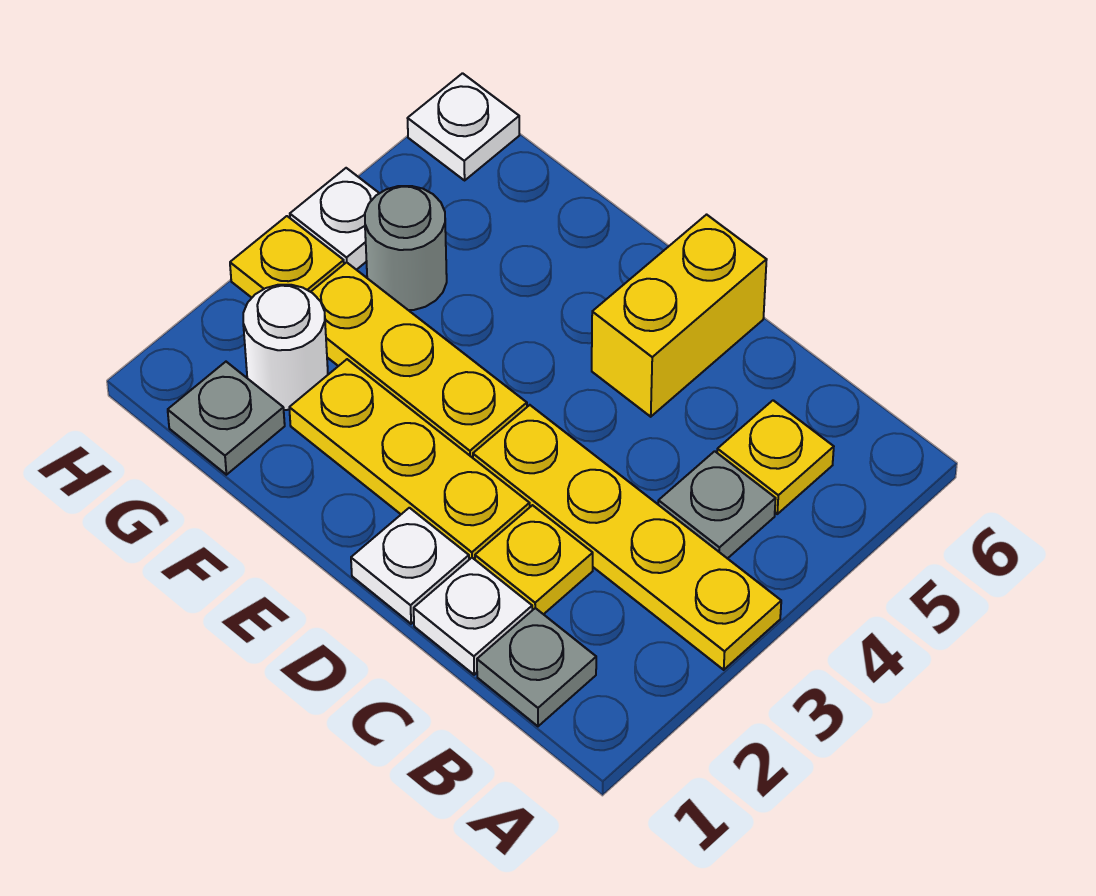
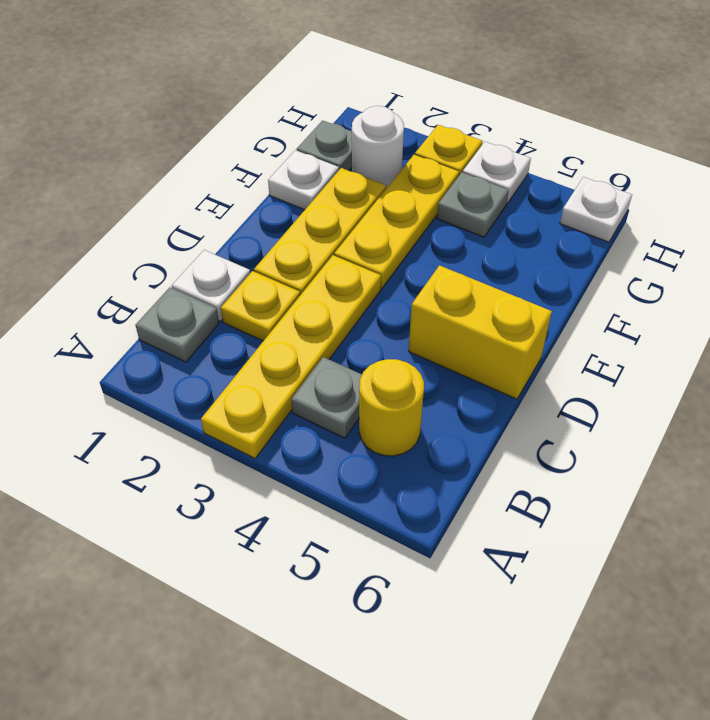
yellow 1x1 plate [717,400,834,514] -> yellow 1x1 round brick [359,359,424,456]
white 1x1 plate [351,508,469,624] -> white 1x1 plate moved to [268,150,339,210]
grey 1x1 round brick [365,186,447,310] -> grey 1x1 plate [437,172,509,237]

